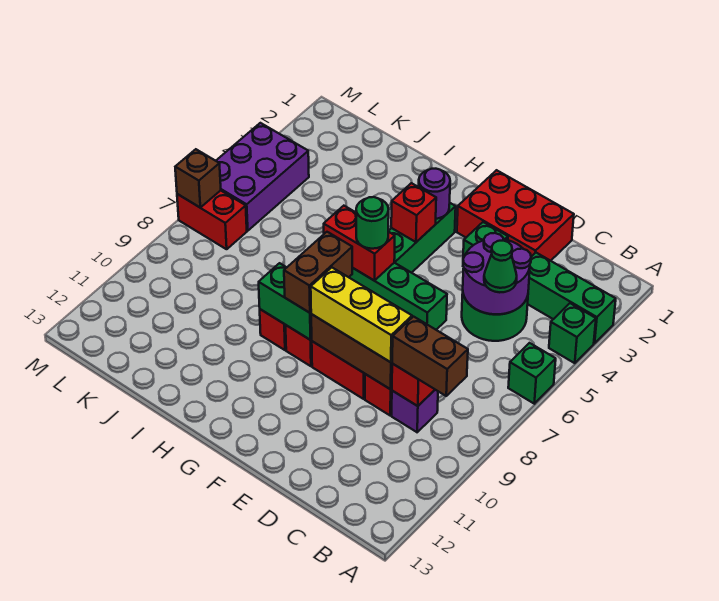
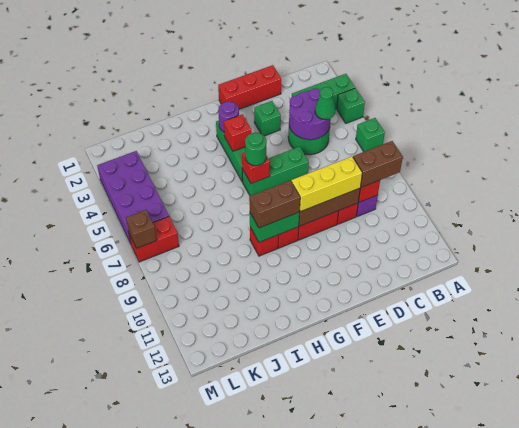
red 2x3 brick [457,170,574,261] -> red 1x3 brick [218,65,281,109]
red 1x2 brick [324,206,395,281] -> red 1x1 brick [242,152,270,183]
brown 1x2 brick [284,232,352,313] -> brown 1x2 brick turned to [249,180,300,228]
purple 2x3 brick [216,123,309,231] -> purple 2x4 brick [97,151,169,244]

